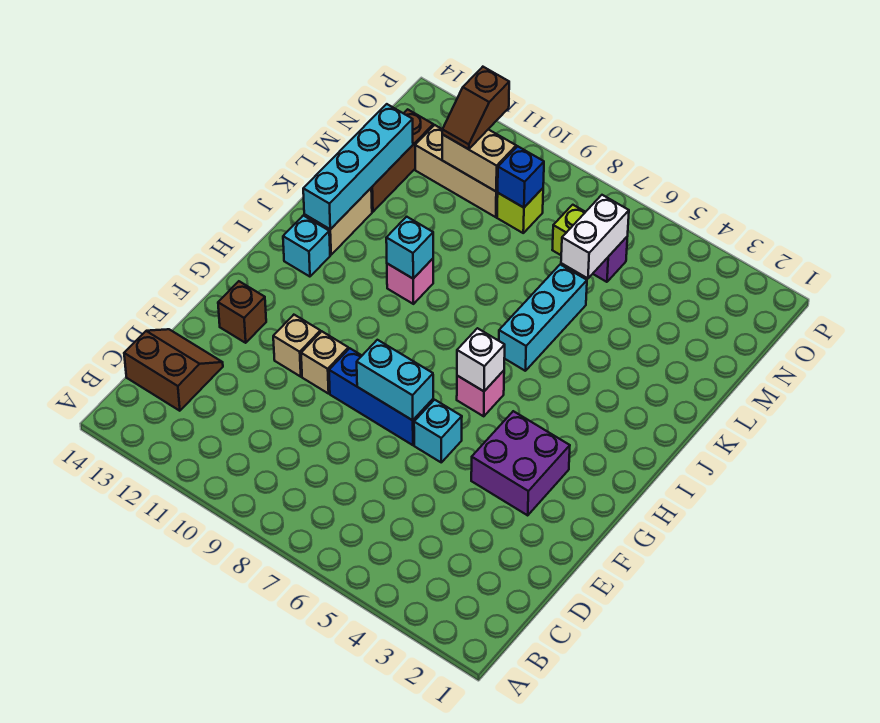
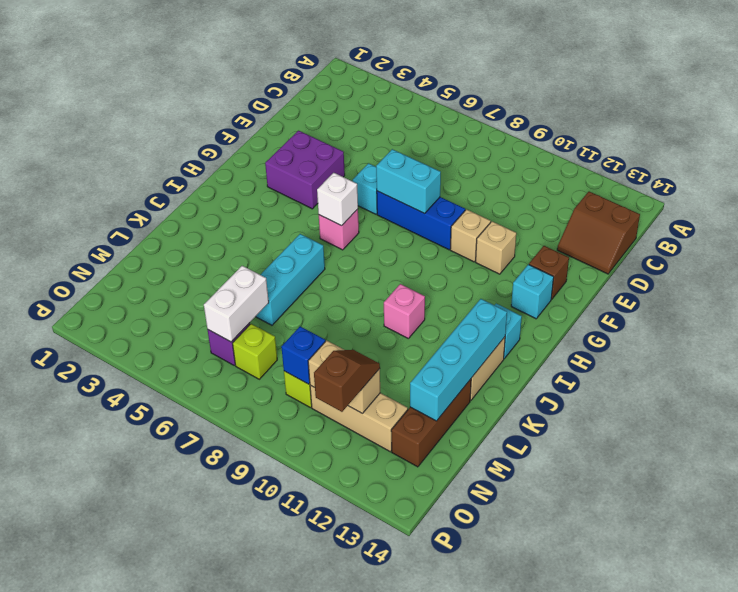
cyan 1x1 brick [386,217,433,279] -> cyan 1x1 brick moved to [511,264,554,319]

